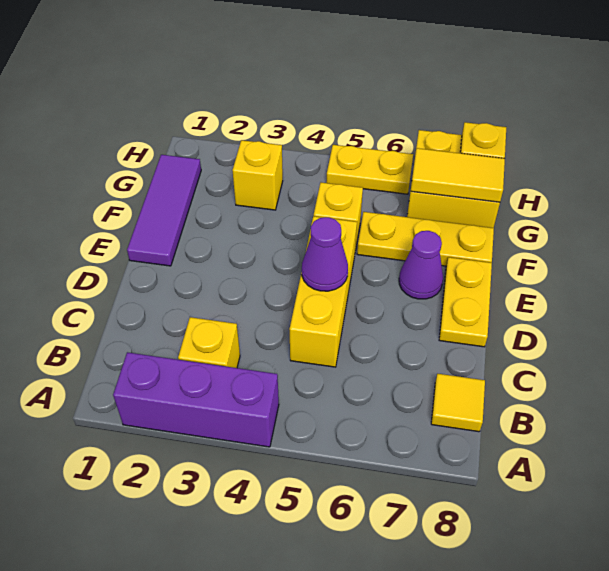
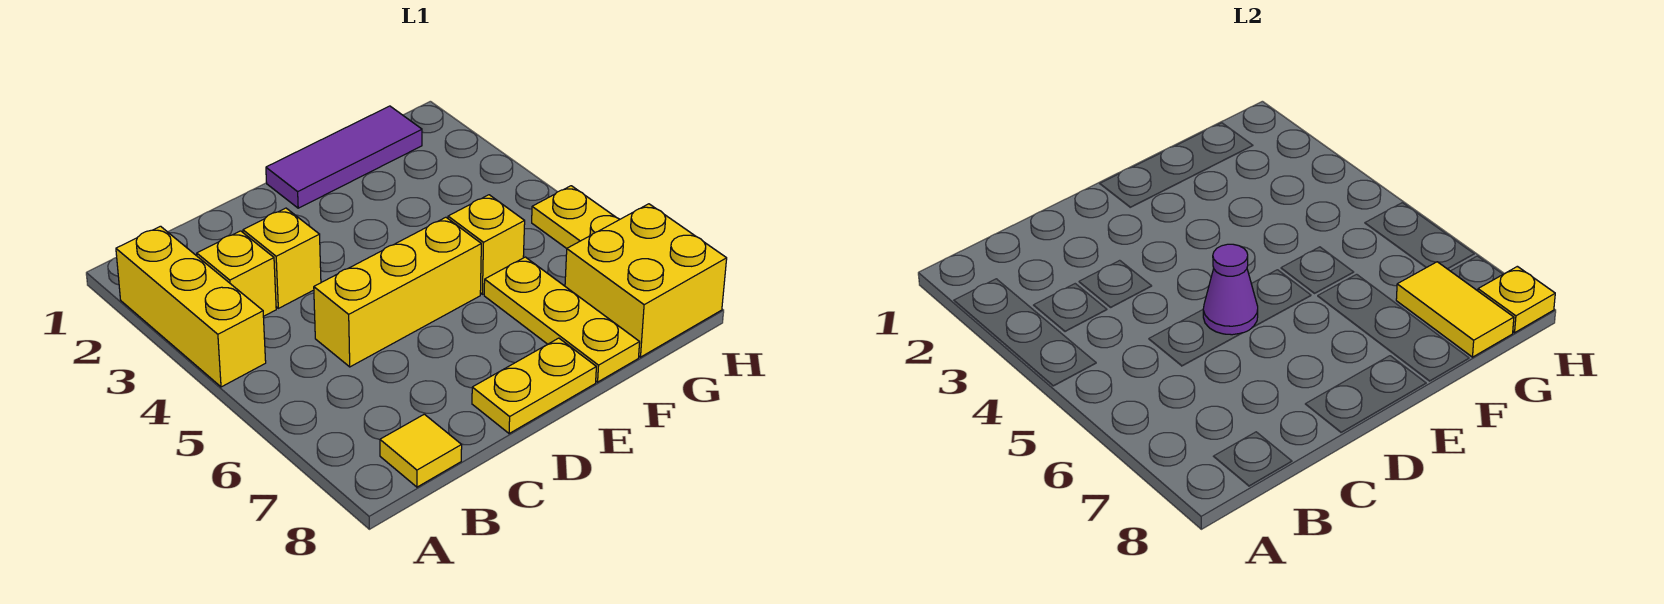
purple 1x3 brick [113,352,279,447] -> yellow 1x3 brick [116,226,266,387]
purple 1x1 cone [399,231,443,299] -> none
yellow 1x1 brick [232,140,283,210] -> yellow 1x1 brick moved to [243,208,321,308]

